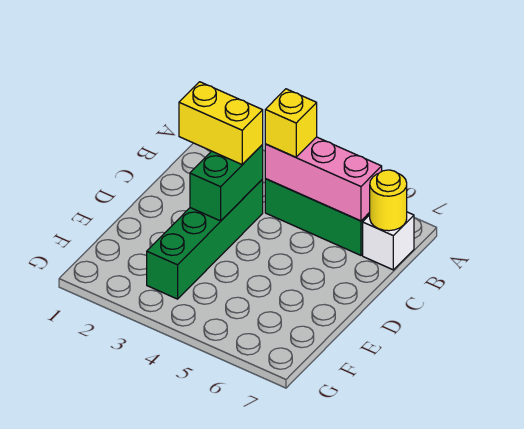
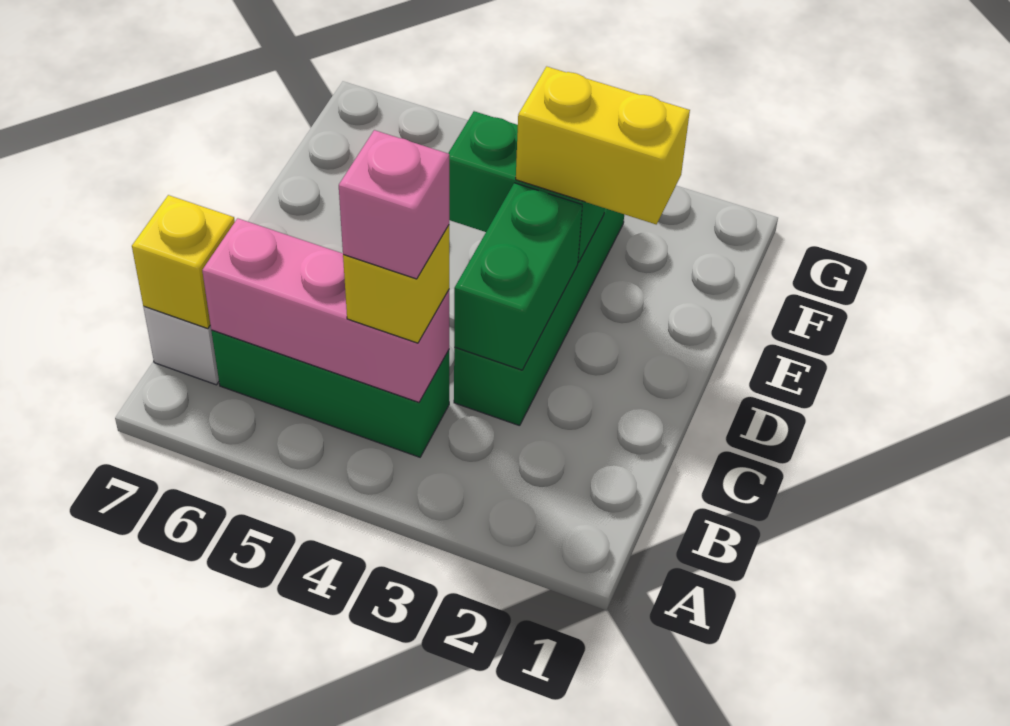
none -> pink 1x1 brick [339,130,449,279]
yellow 1x1 round brick [369,170,407,231] -> yellow 1x1 brick [132,195,235,329]
yellow 1x2 brick [179,82,263,164] -> yellow 1x2 brick moved to [516,66,690,224]
none -> green 1x2 brick [448,111,605,262]

